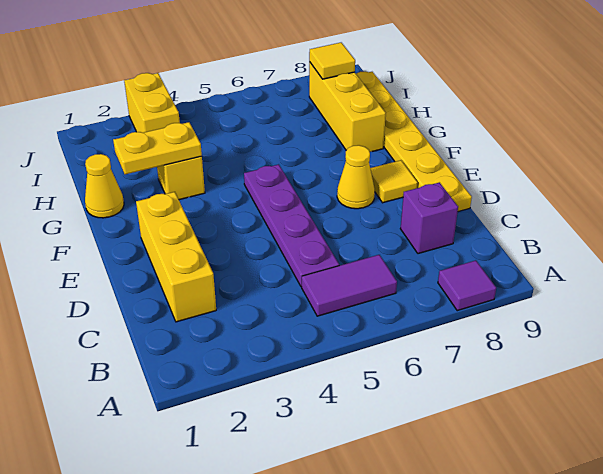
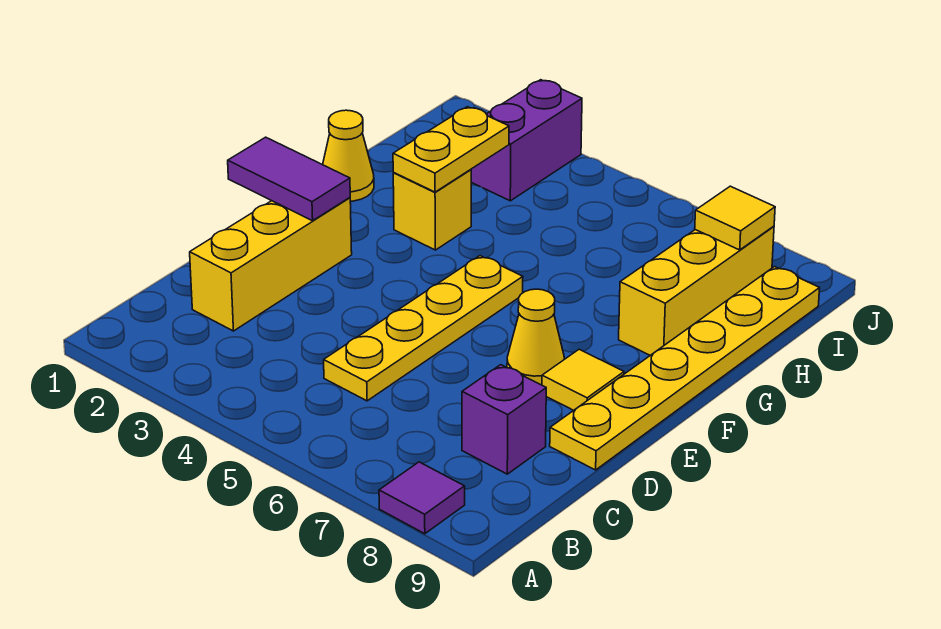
purple 1x2 tile [302,255,397,316] -> purple 1x2 tile moved to [228,137,350,221]
purple 1x4 plate [244,164,339,287] -> yellow 1x4 plate [324,256,523,401]
yellow 1x2 plate [113,122,202,174] -> yellow 1x2 plate turned to [393,107,509,192]
yellow 1x2 brick [124,73,180,133] -> purple 1x2 brick [471,80,582,201]

